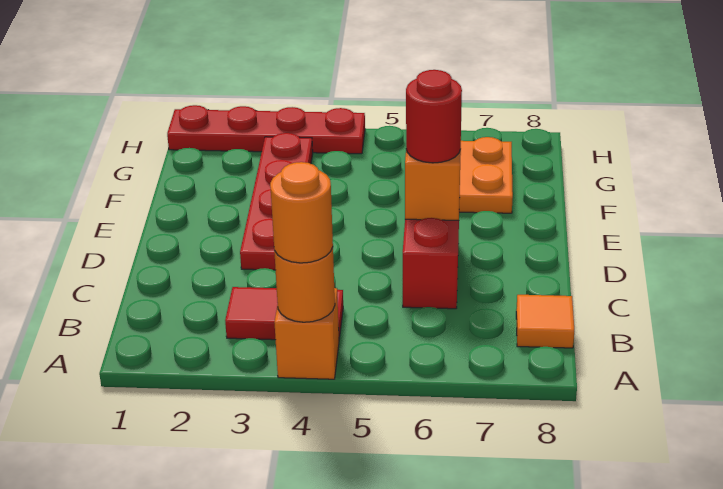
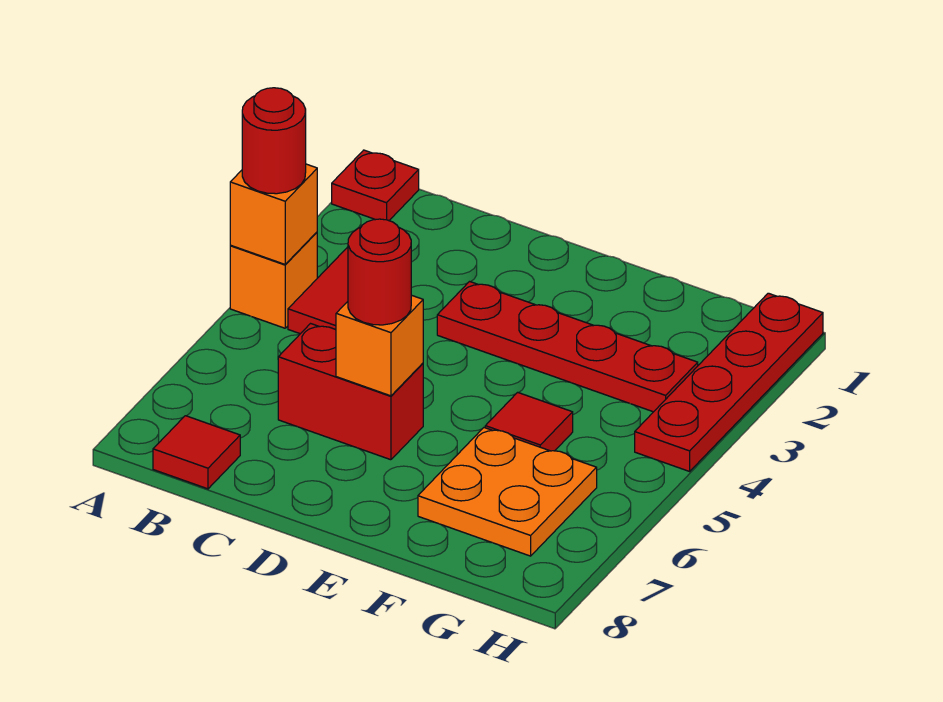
none -> red 1x1 plate [332,150,419,221]
orange 1x1 round brick [274,248,335,322] -> orange 1x1 brick [230,164,317,264]
orange 1x1 round brick [270,162,333,263] -> red 1x1 round brick [242,88,306,194]
orange 1x1 tile [516,295,574,348] -> red 1x1 tile [153,416,240,489]
none -> red 1x1 tile [485,392,573,451]

